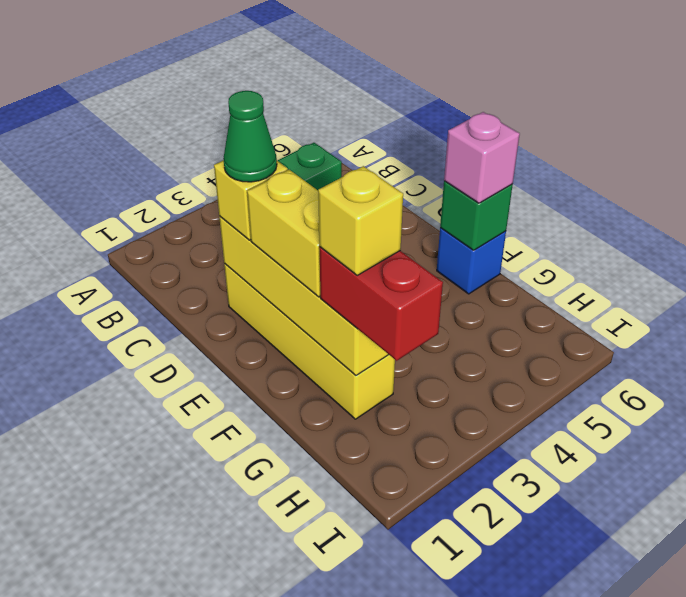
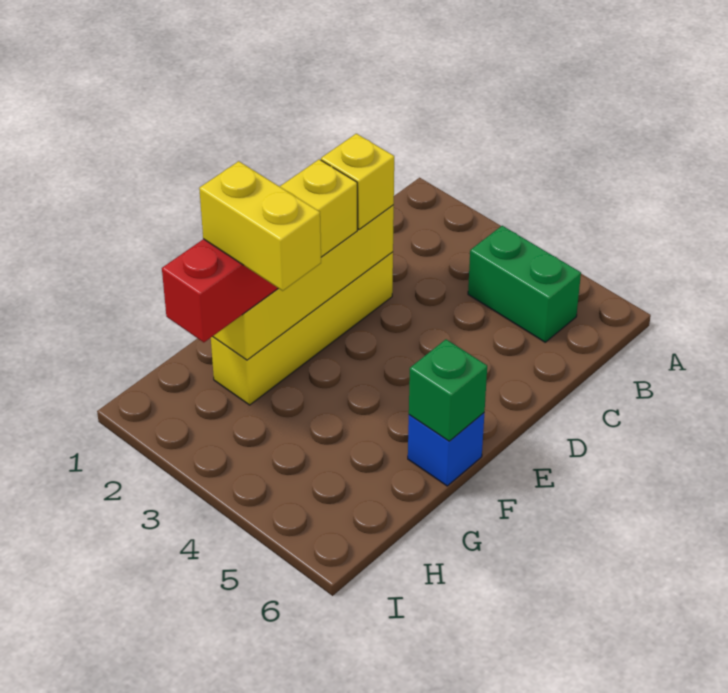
green 1x1 cone [223,91,277,182] -> none
pink 1x1 brick [444,112,520,203] -> none
yellow 1x1 brick [318,166,403,275] -> yellow 1x2 brick [199,161,321,291]

